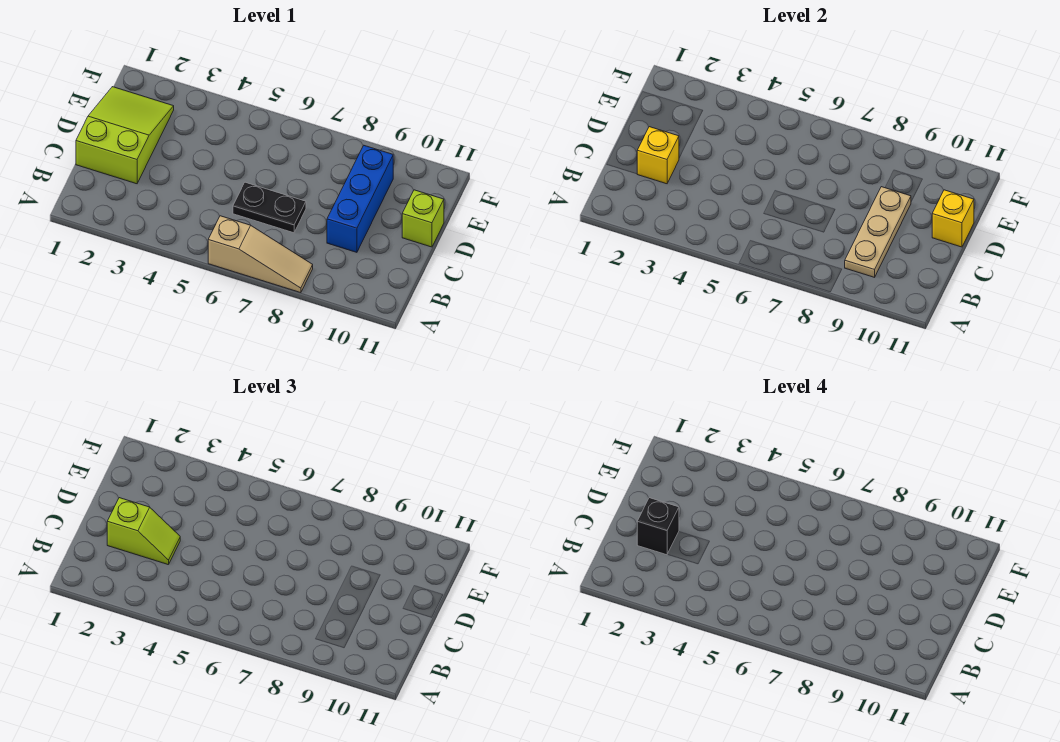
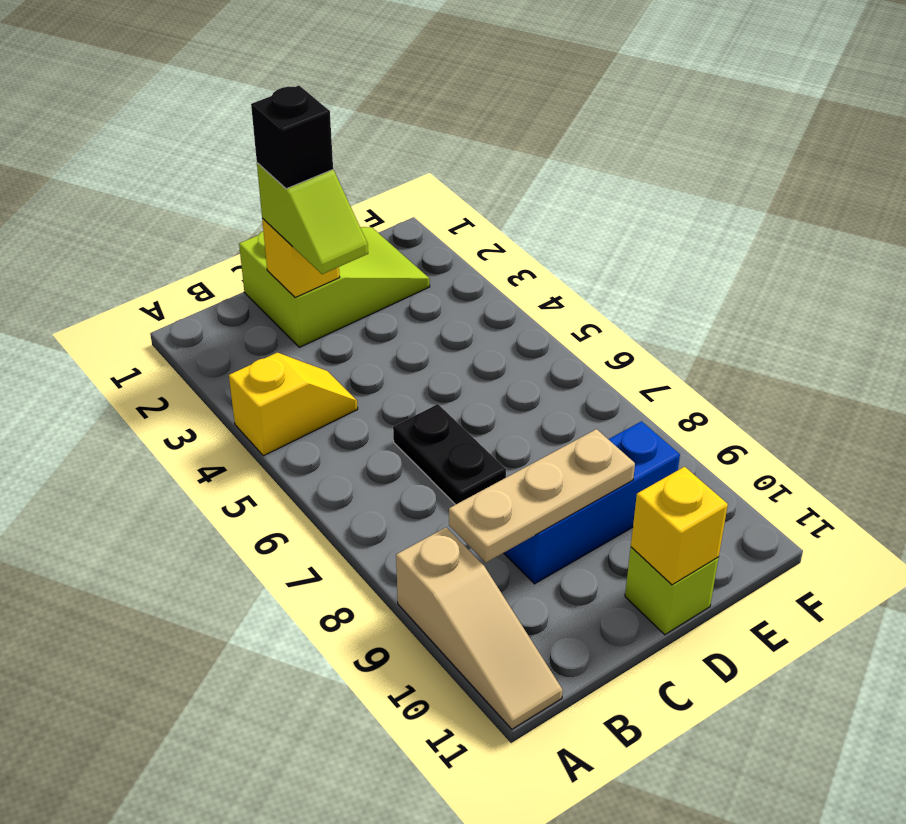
none -> yellow 1x2 slope [229,353,358,456]
tan 1x3 slope [208,216,313,293] -> tan 1x3 slope moved to [396,527,563,729]

